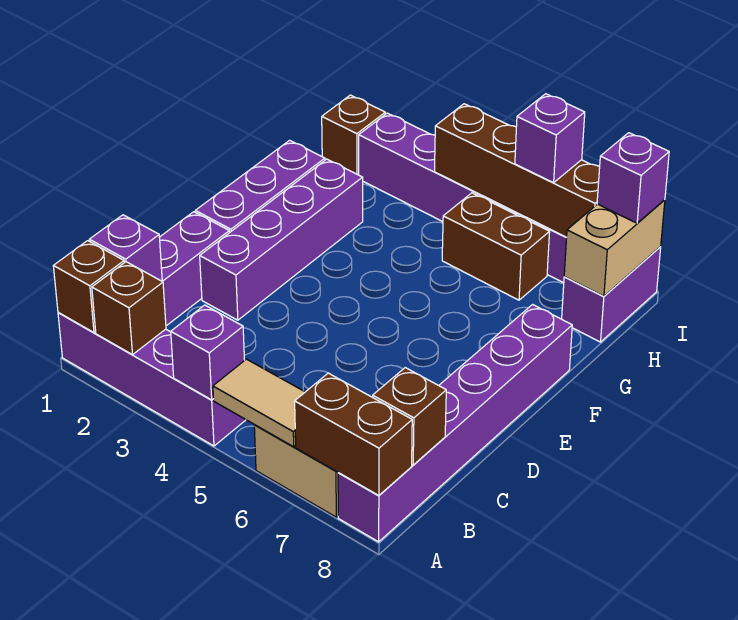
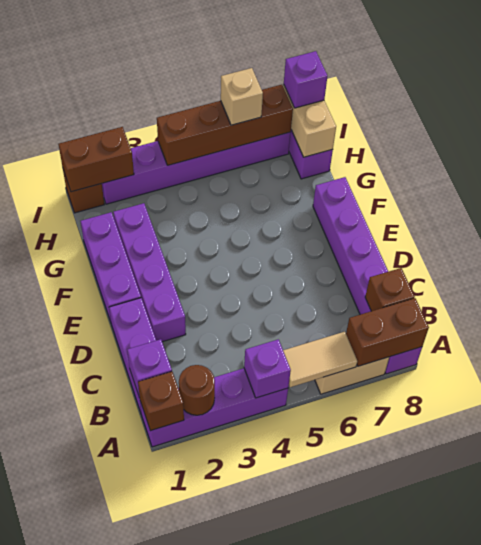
brown 1x1 brick [92,262,166,355] -> brown 1x1 round brick [179,365,215,415]
brown 1x2 brick [442,193,550,300] -> brown 1x2 brick moved to [59,127,134,192]
purple 1x1 brick [515,94,585,183] -> tan 1x1 brick [221,68,263,125]

